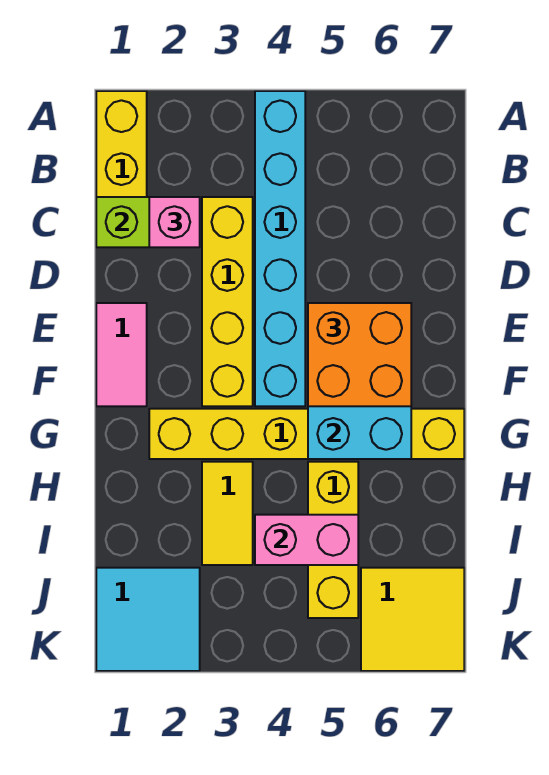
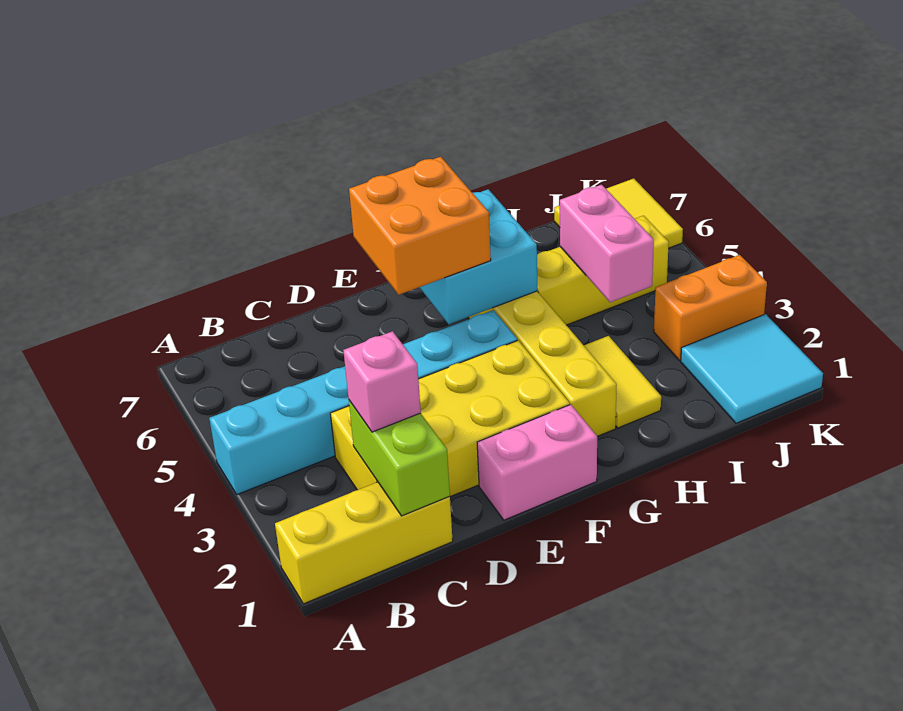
yellow 1x4 brick [202,197,253,406] -> yellow 2x4 brick [330,340,570,497]
pink 1x2 tile [96,303,147,406] -> pink 1x2 brick [477,405,597,520]
yellow 1x2 tile [202,462,253,565] -> yellow 1x2 tile turned to [584,336,661,428]
none -> orange 1x2 brick [654,255,767,361]

